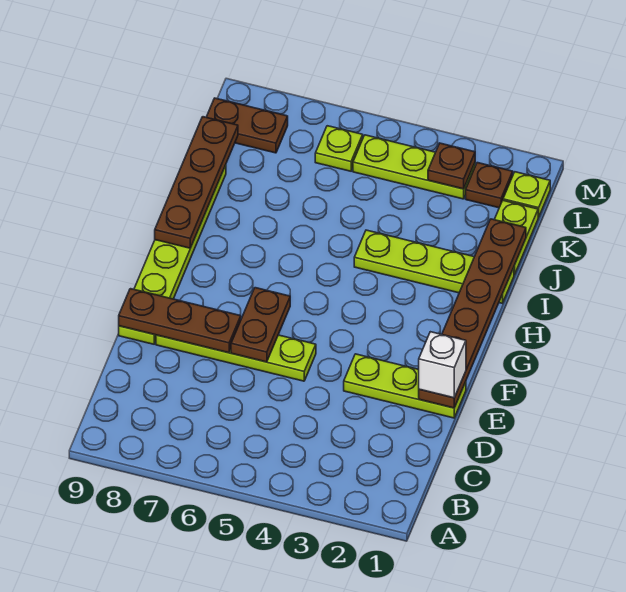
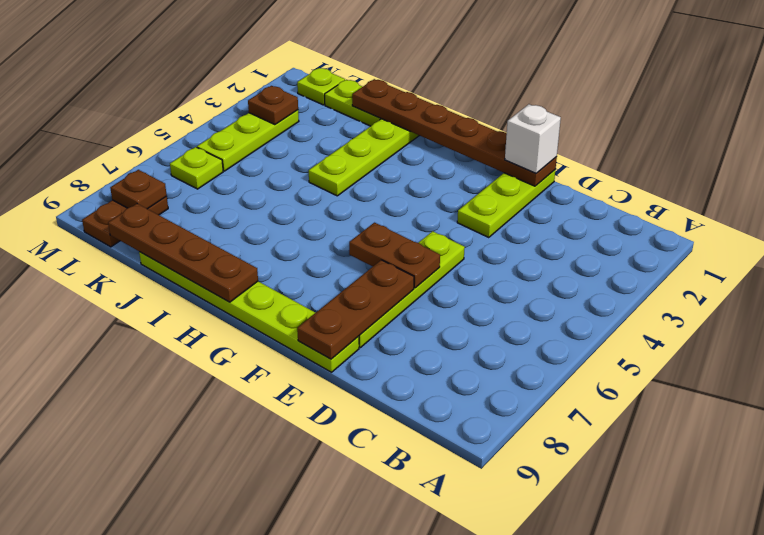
brown 1x1 plate [466,163,513,208] -> brown 1x1 plate moved to [110,170,167,209]

